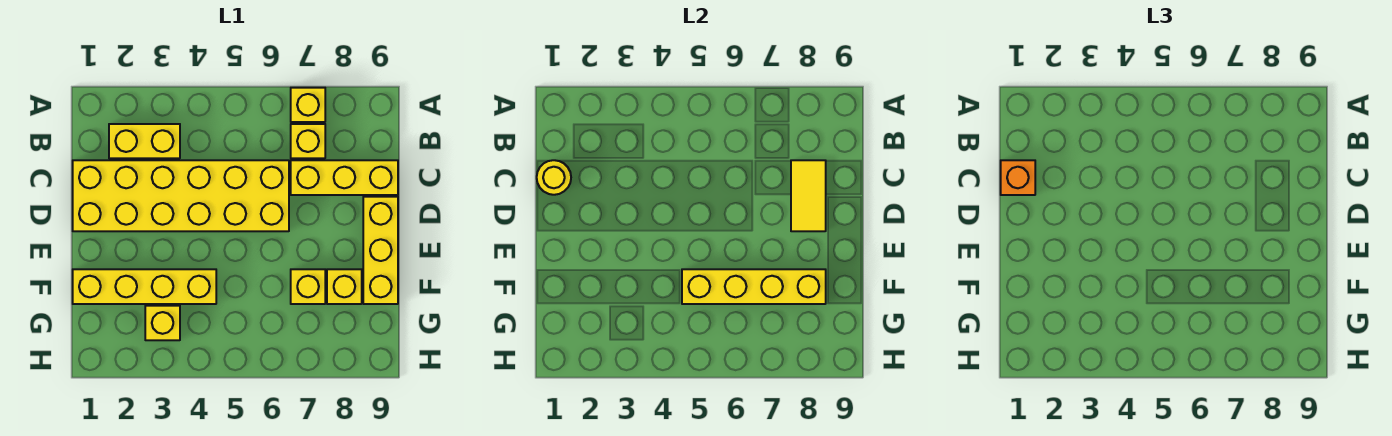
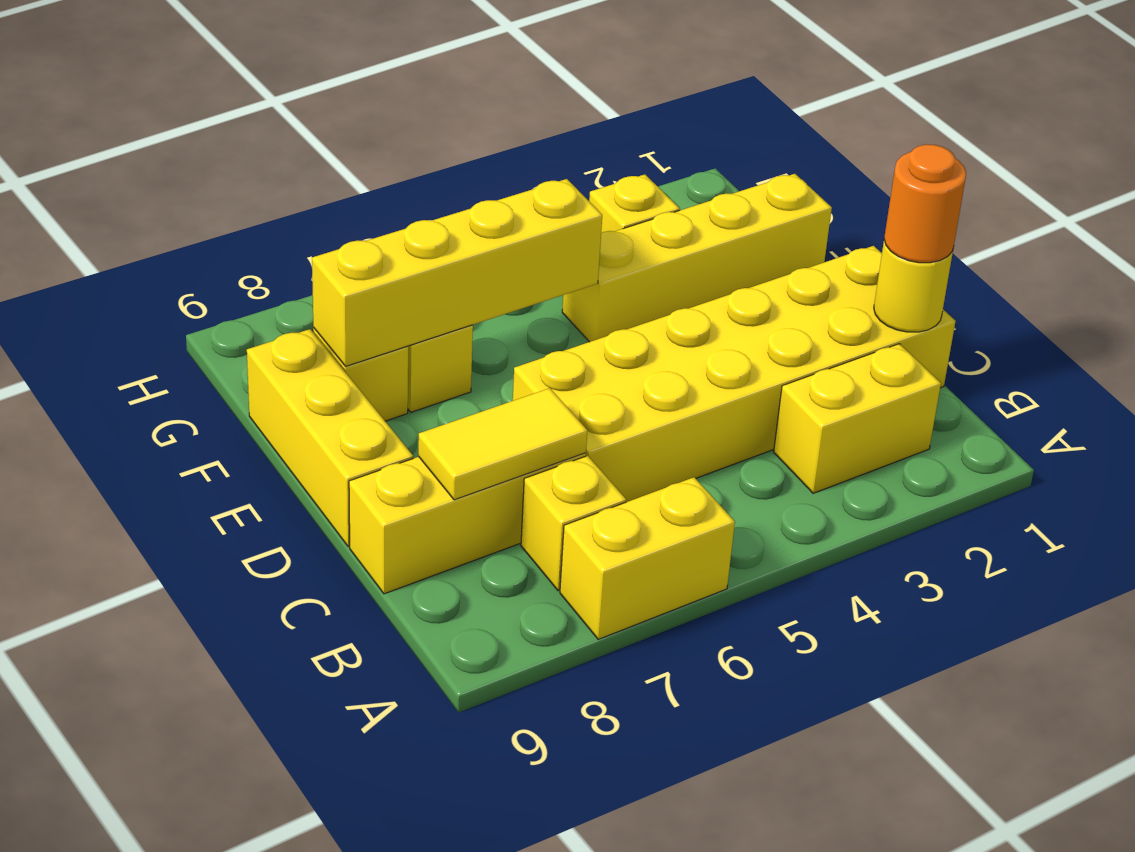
yellow 1x1 brick [291,88,325,122] -> yellow 1x2 brick [560,477,735,639]
orange 1x1 brick [1001,160,1035,195] -> orange 1x1 round brick [884,144,966,263]
yellow 1x2 tile [791,160,826,231] -> yellow 1x2 tile turned to [418,388,587,500]

